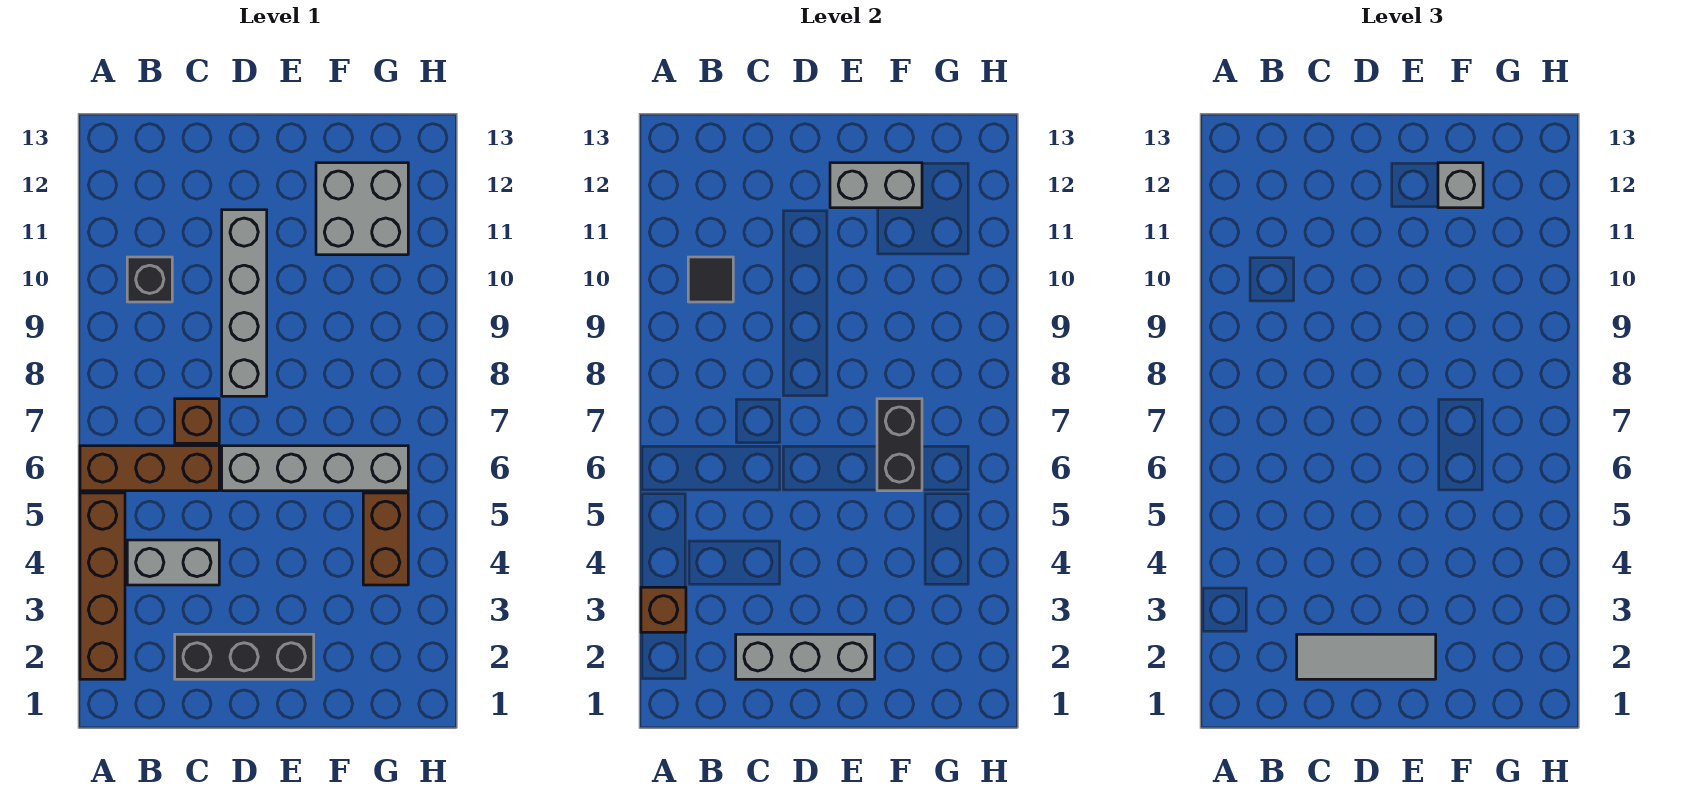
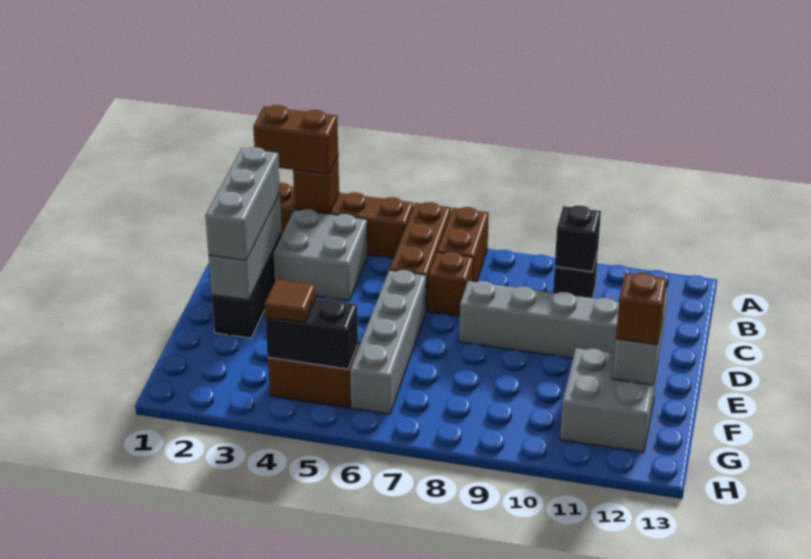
none -> brown 1x2 brick [253,105,338,174]
none -> brown 1x2 brick [437,207,489,282]
grey 1x2 brick [127,540,219,585] -> grey 2x2 brick [274,209,368,301]
black 1x1 tile [688,257,733,302] -> black 1x1 brick [555,206,601,272]
grey 1x3 tile [1297,634,1436,679] -> grey 1x3 brick [205,147,280,260]
black 1x2 brick [877,399,922,491] -> black 1x2 brick moved to [265,299,358,369]
grey 1x1 brick [1438,163,1483,208] -> brown 1x1 brick [616,273,667,345]
none -> brown 1x1 tile [264,279,316,323]

